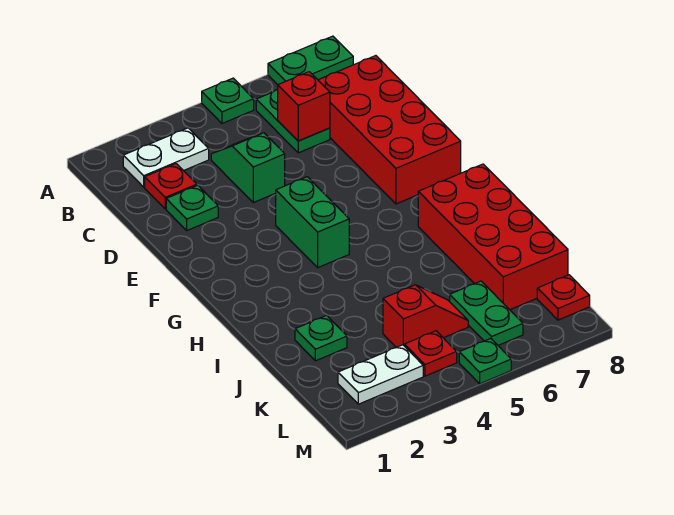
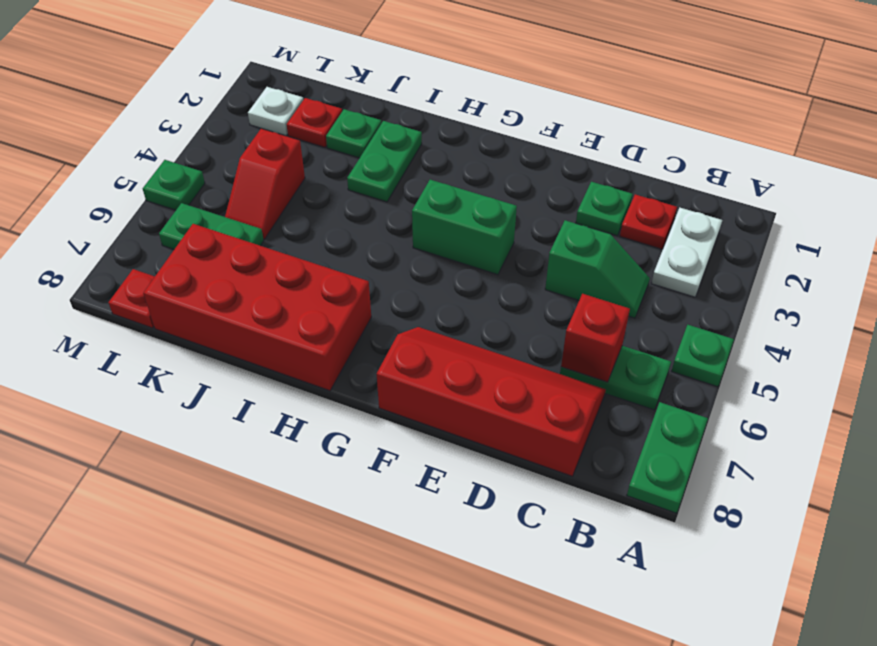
red 2x4 brick [318,56,461,204] -> red 2x4 slope [377,327,606,476]
none -> green 1x2 plate [347,121,422,202]
white 1x2 plate [338,345,423,404] -> white 1x1 plate [248,87,303,136]
red 1x1 plate [404,331,457,376] -> red 1x1 plate moved to [287,98,342,147]

